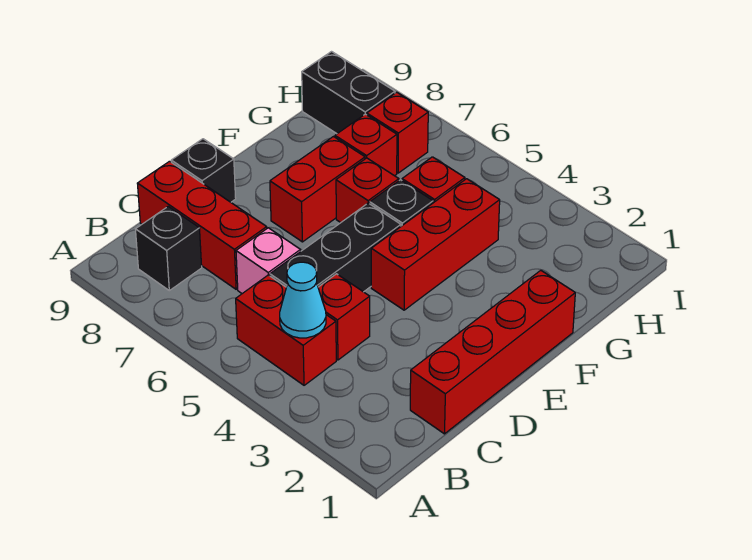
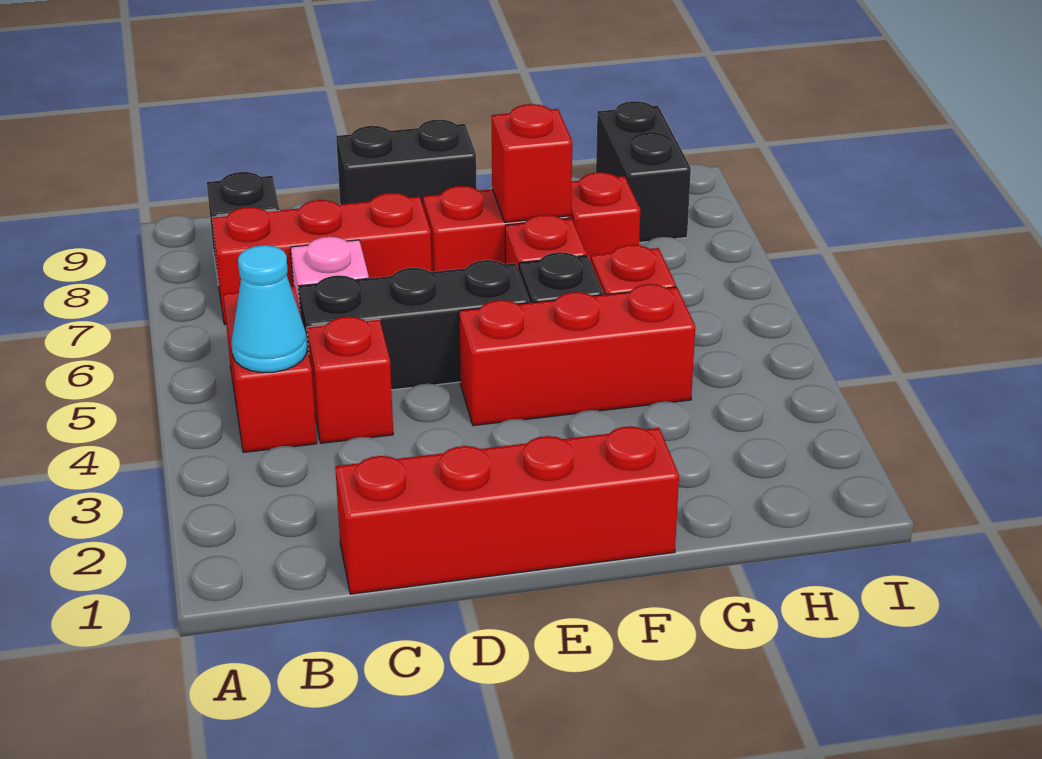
red 1x3 brick [137,161,267,289] -> red 1x3 brick turned to [212,193,432,324]
black 1x1 brick [171,139,236,202] -> black 1x2 brick [336,120,477,208]
red 1x1 brick [367,92,428,173] -> red 1x1 brick moved to [492,104,572,222]

